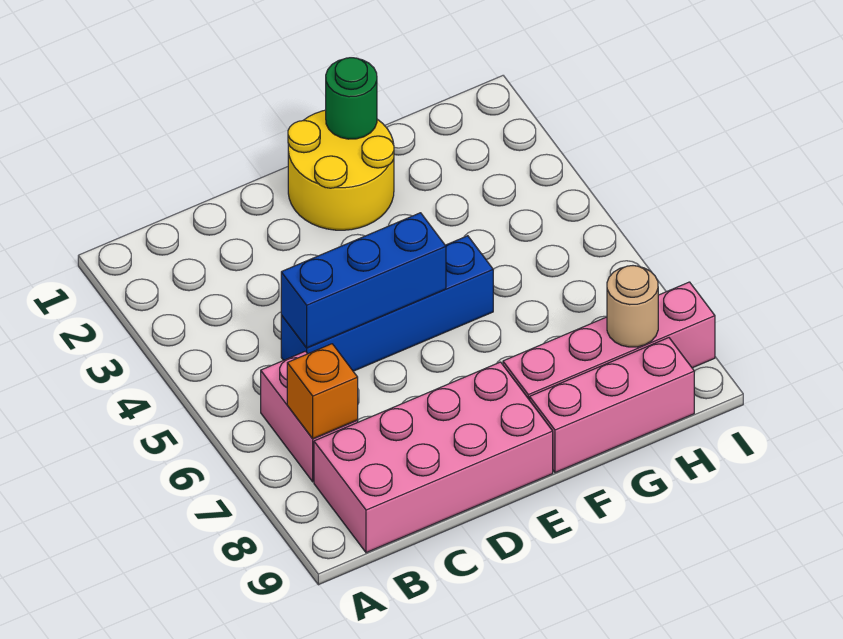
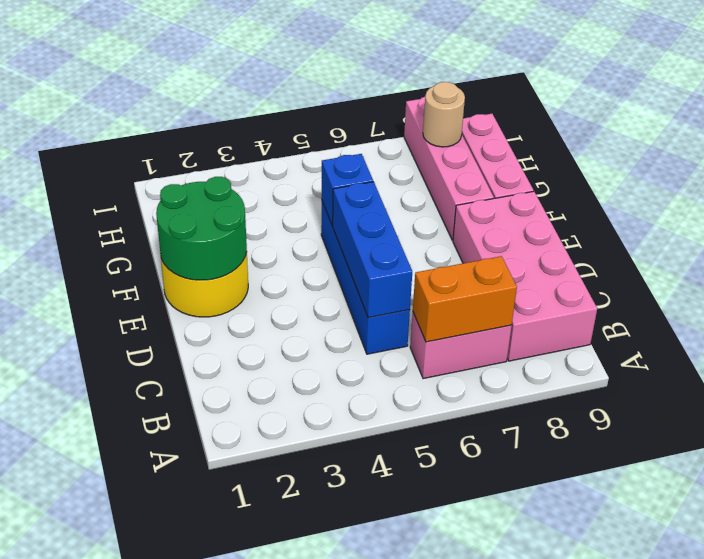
orange 1x1 brick [287,344,358,439] -> orange 1x2 brick [413,256,517,342]
green 1x1 round brick [326,58,377,139] -> green 2x2 round brick [156,177,247,280]
none -> blue 1x1 brick [322,154,373,225]

